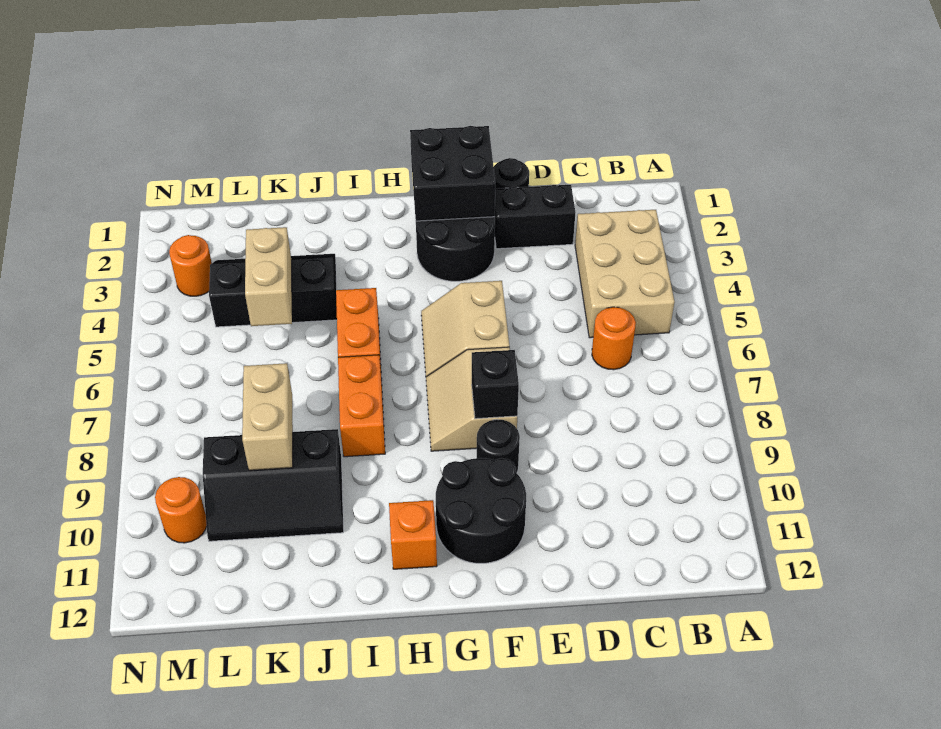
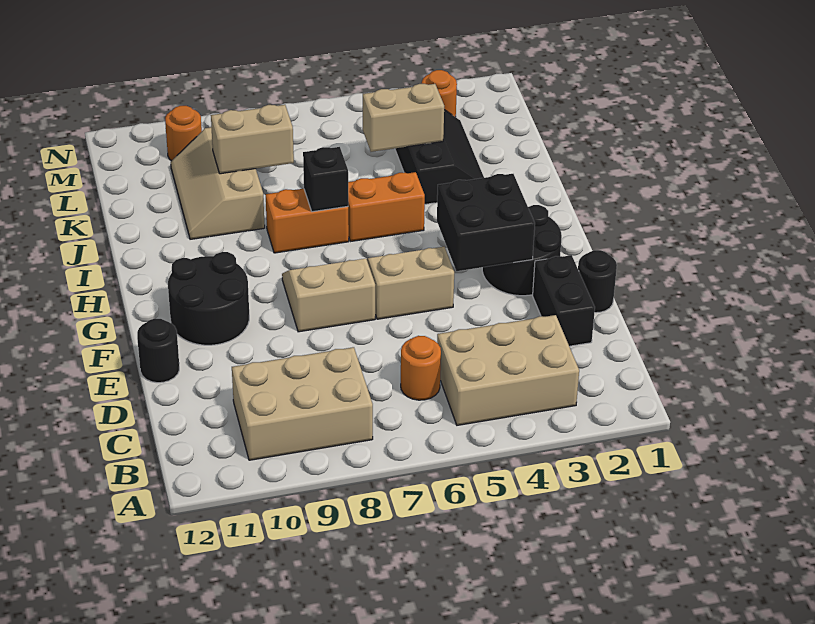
none -> tan 2x3 brick [232,347,373,460]
black 2x2 brick [410,126,495,221] -> black 2x2 brick moved to [437,174,535,271]
black 1x1 brick [472,350,519,419] -> black 1x1 brick moved to [303,147,348,212]
black 1x1 round brick [477,419,520,473] -> black 1x1 round brick moved to [137,319,179,383]
orange 1x1 brick [389,500,437,569] -> none
black 2x3 slope [203,429,344,541] -> tan 2x3 slope [171,127,265,239]

